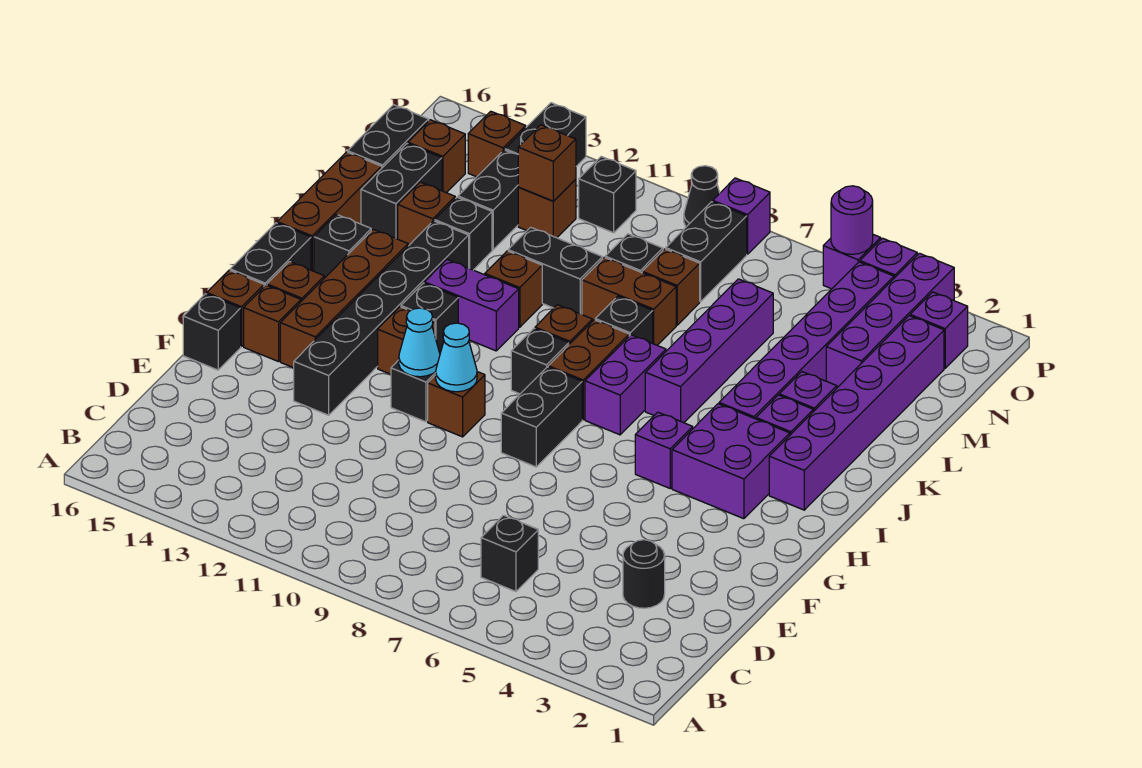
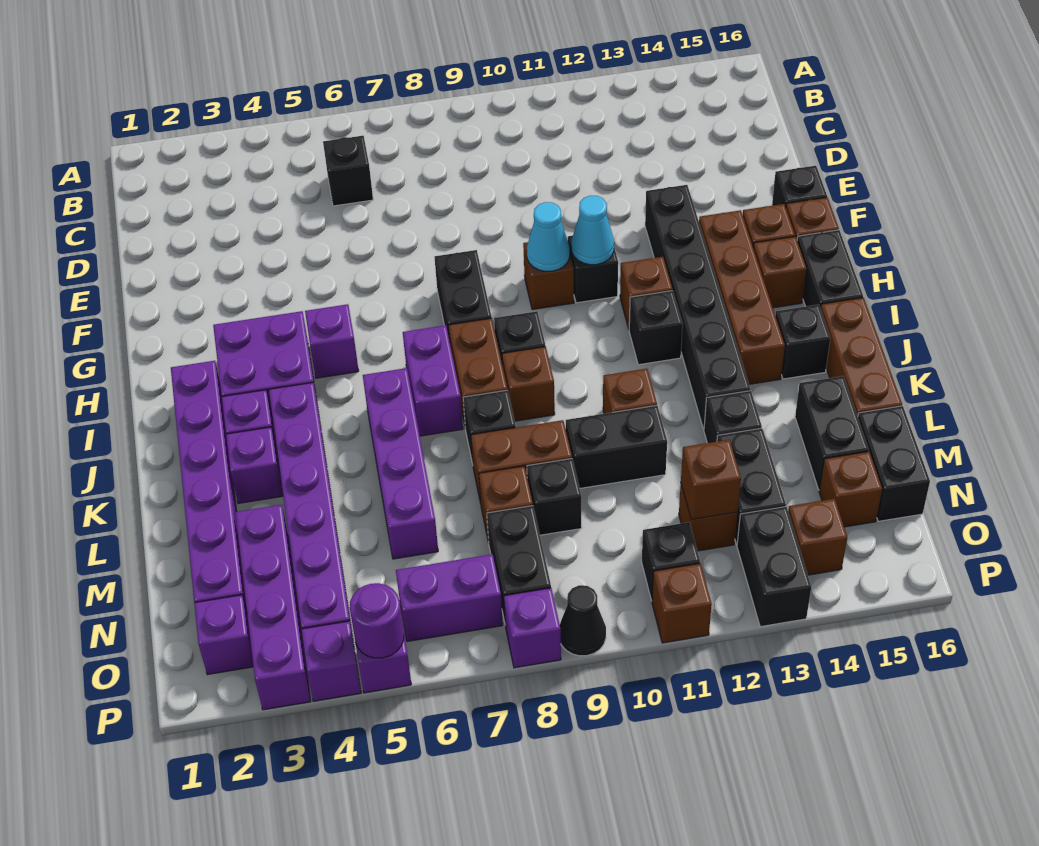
black 1x1 round brick [623,540,665,608] -> none
purple 1x2 brick [424,260,519,351] -> purple 1x2 brick moved to [396,554,503,641]
brown 1x1 brick [398,182,455,246] -> brown 1x1 brick moved to [652,564,712,643]

